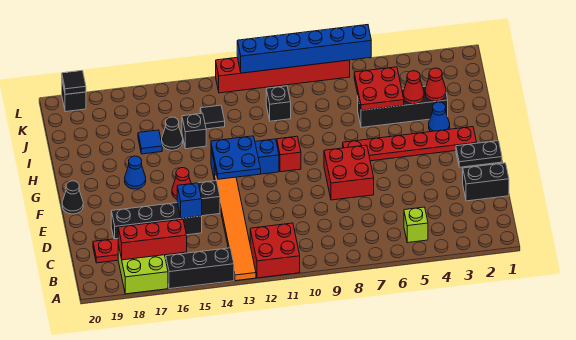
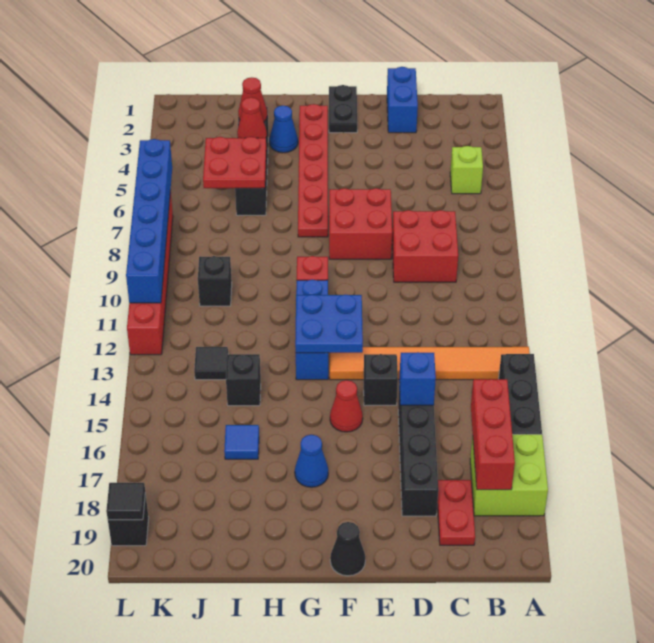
red 2x2 brick [250,223,300,278] -> red 2x2 brick moved to [392,210,458,282]
black 1x2 brick [463,163,509,201] -> blue 1x2 brick [387,67,418,133]
black 1x1 cone [162,117,183,150] -> none

